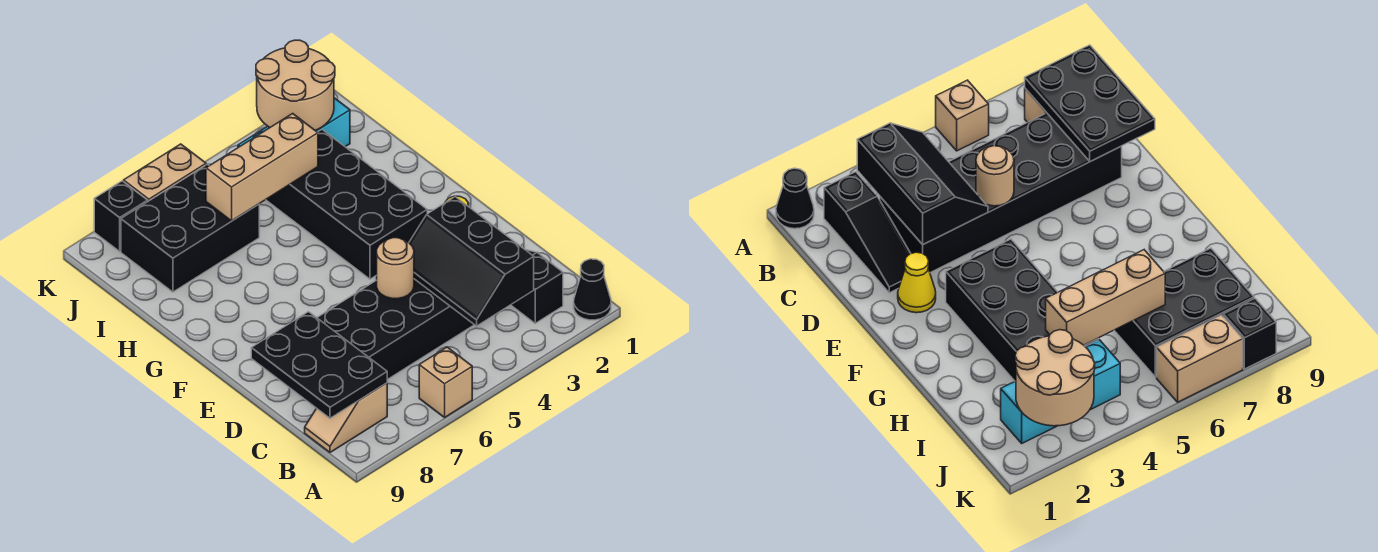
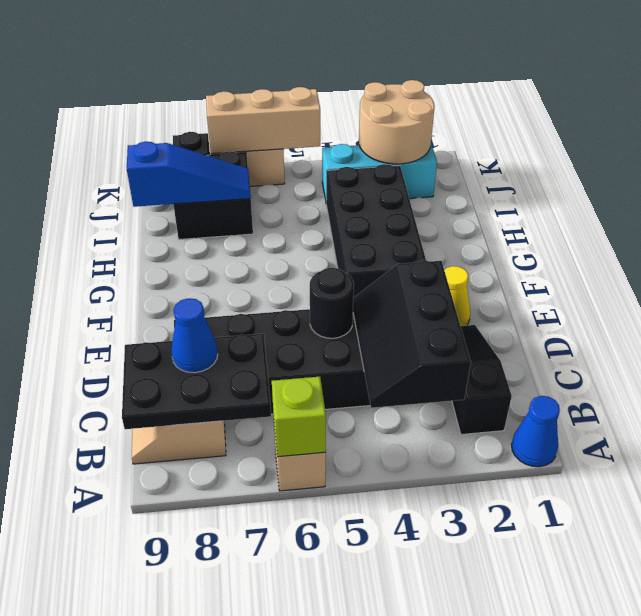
black 1x1 cone [574,259,611,320] -> blue 1x1 cone [512,396,560,467]
none -> lime 1x1 brick [272,377,326,457]
black 2x3 plate [251,312,387,418] -> black 2x3 plate turned to [122,334,271,429]
none -> blue 1x1 cone [171,298,218,373]
tan 1x1 round brick [377,238,414,299] -> black 1x1 round brick [310,268,354,338]
tan 1x3 brick [206,114,318,221] -> tan 1x3 brick moved to [206,87,320,154]
black 2x3 brick [121,164,259,292] -> black 2x2 brick [174,151,253,239]
none -> blue 1x3 slope [127,142,251,207]

